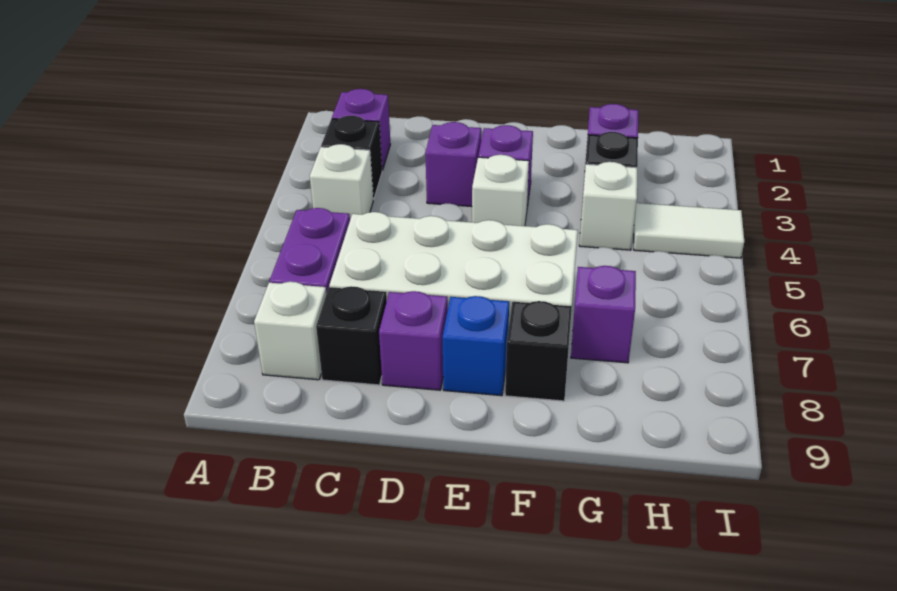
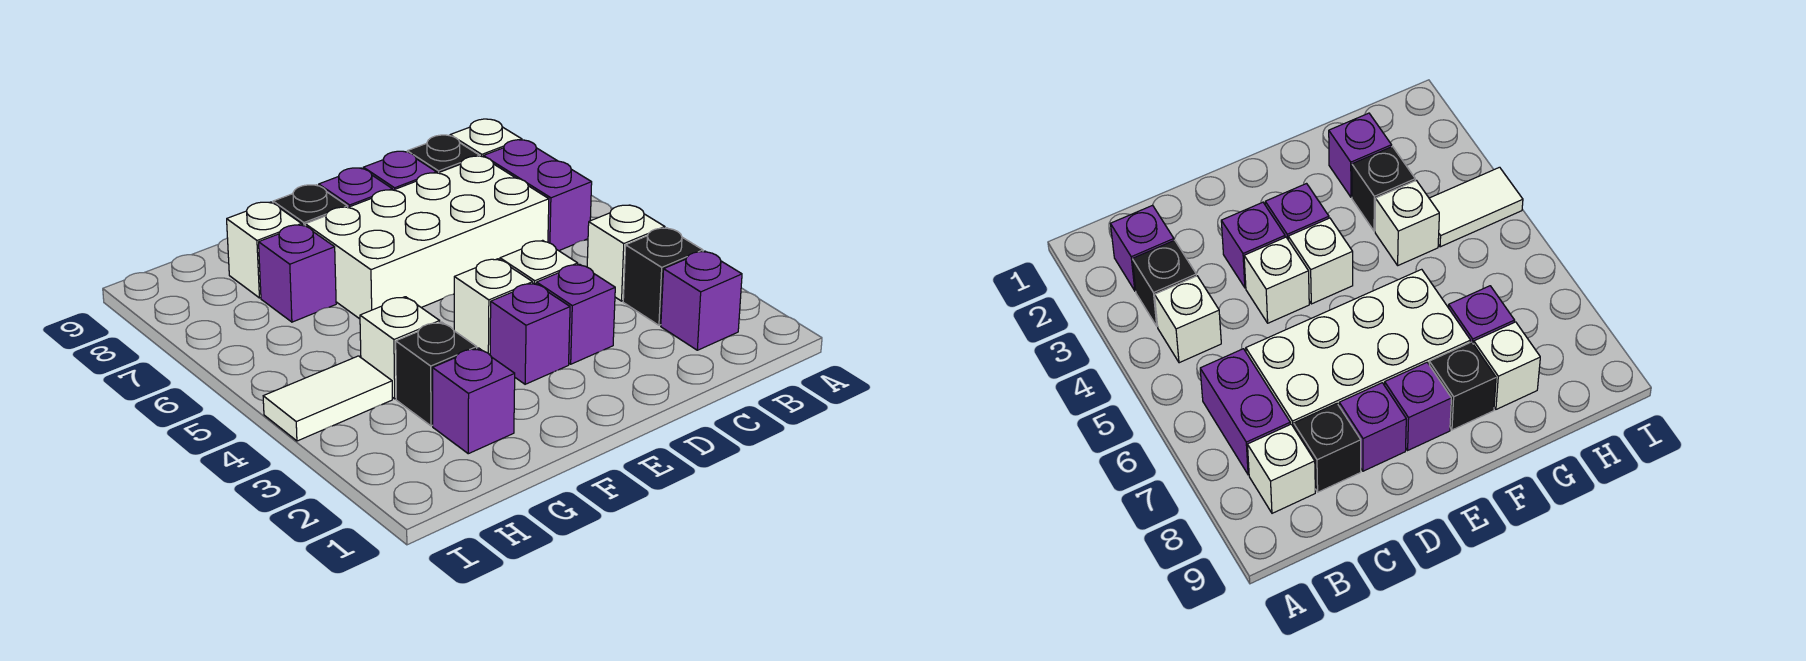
none -> white 1x1 brick [500,240,578,284]
blue 1x1 brick [443,296,509,396] -> purple 1x1 brick [319,168,392,207]
none -> white 1x1 brick [227,202,302,298]

